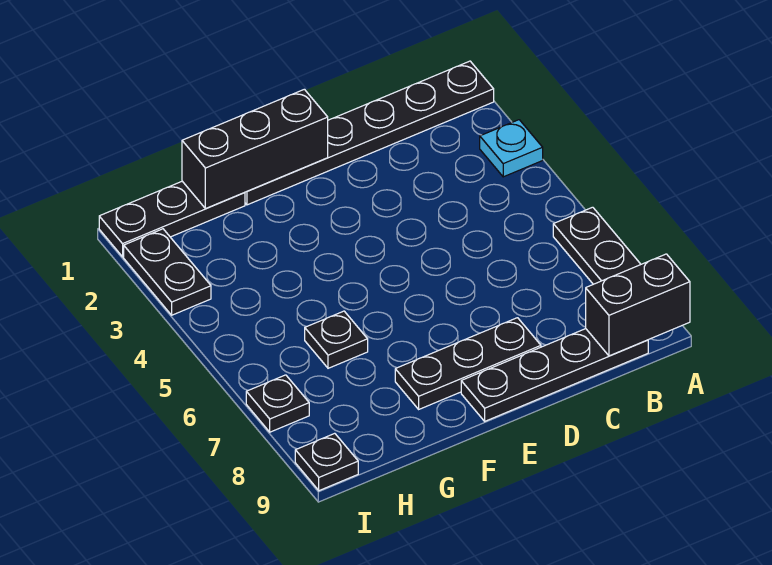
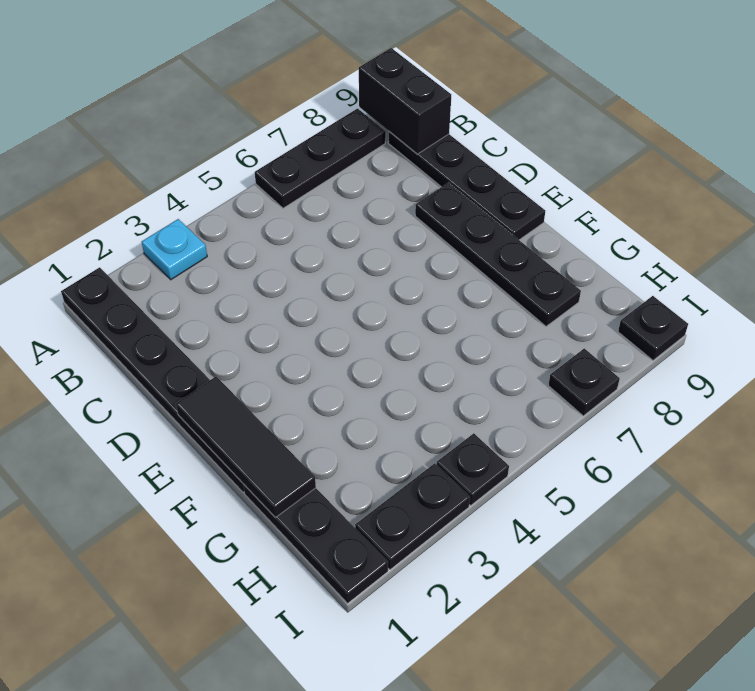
black 1x3 plate [395,318,541,409] -> black 1x4 plate [415,183,581,326]
black 1x3 brick [182,89,328,209] -> black 1x3 tile [176,377,316,518]
black 1x1 plate [305,311,368,368] -> black 1x1 plate moved to [437,433,509,505]

